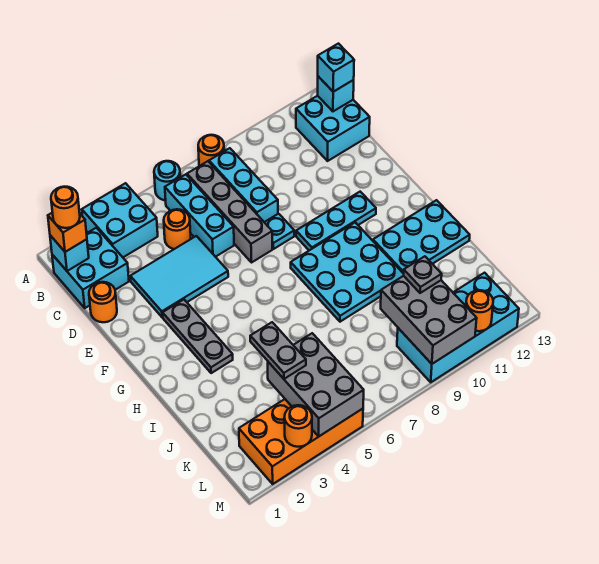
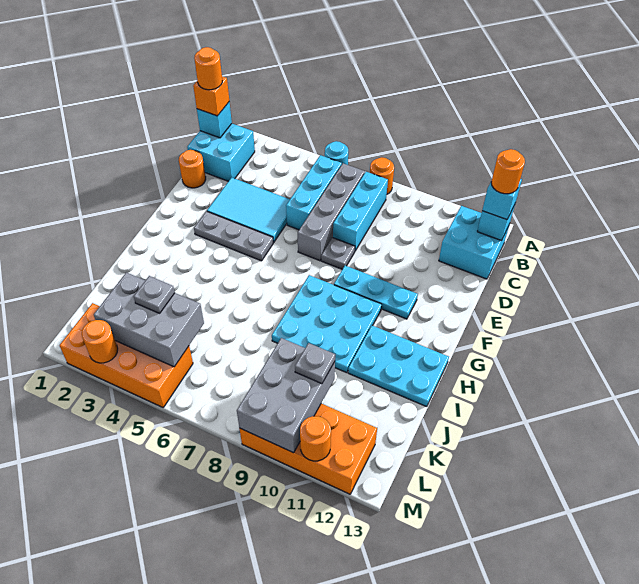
cyan 2x2 brick [82,183,158,257] -> none
orange 1x1 round brick [164,209,191,249] -> orange 1x1 round brick moved to [491,149,525,194]
cyan 1x1 plate [264,214,294,249] -> grey 1x1 plate [321,238,355,269]
grey 1x3 plate [163,300,233,373] -> grey 1x3 plate turned to [194,211,273,261]
grey 1x2 plate [250,322,306,379] -> grey 1x1 plate [134,276,175,313]
grey 2x3 brick [268,333,364,437] -> grey 2x3 brick turned to [94,272,204,367]
cyan 2x4 brick [397,273,519,382] -> orange 2x4 brick [239,404,377,494]

